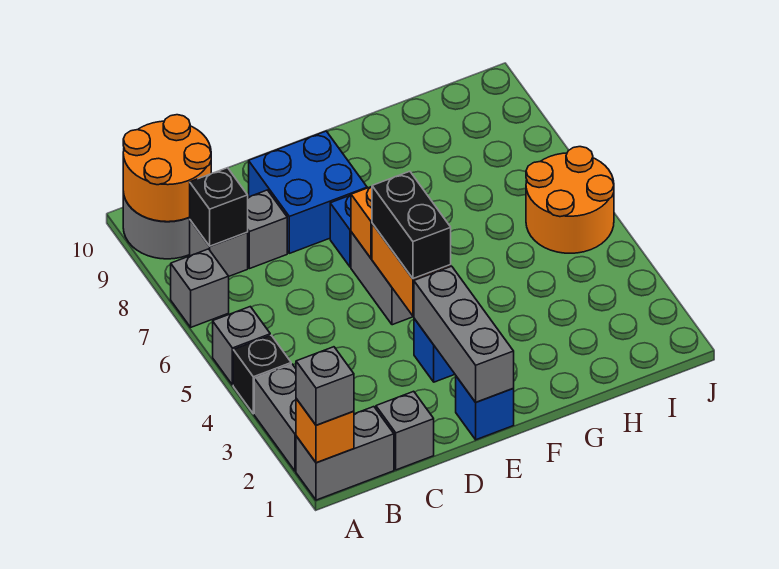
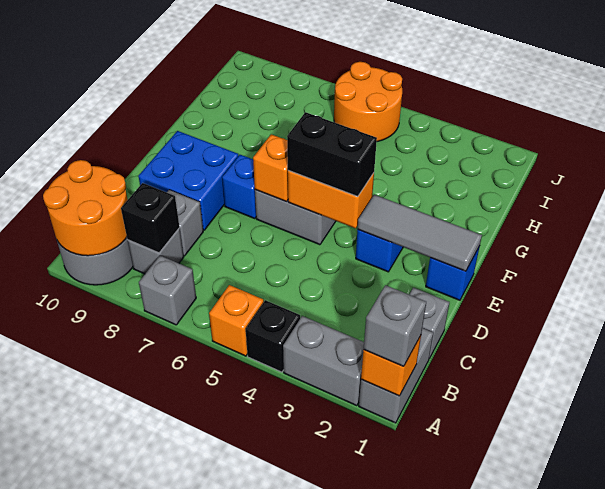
grey 1x1 brick [213,307,270,385] -> orange 1x1 brick [209,285,264,356]
grey 1x3 brick [414,266,514,402] -> grey 1x3 tile [358,195,482,271]

